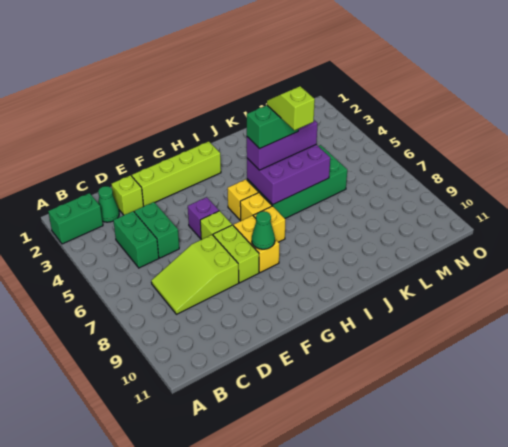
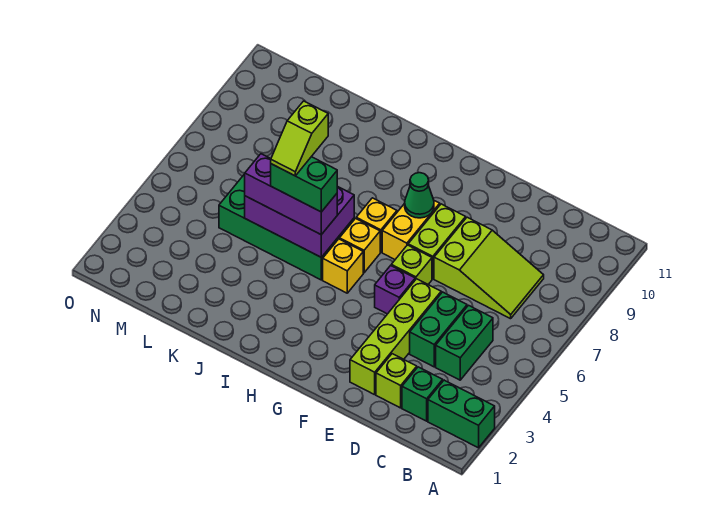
green 1x1 cone [98,186,119,222] -> green 1x1 brick [402,367,443,421]
lime 1x4 brick [132,141,221,206] -> lime 1x4 brick turned to [350,279,441,395]

